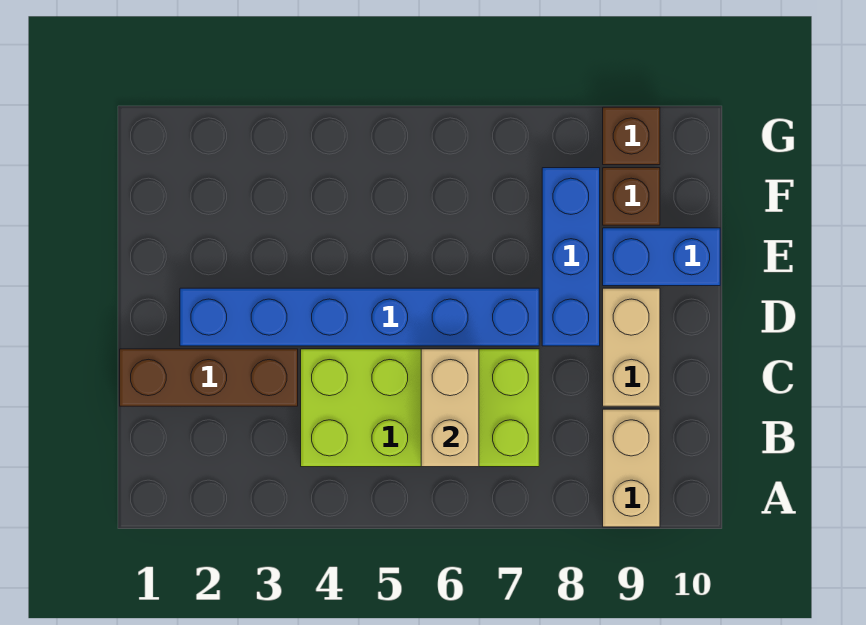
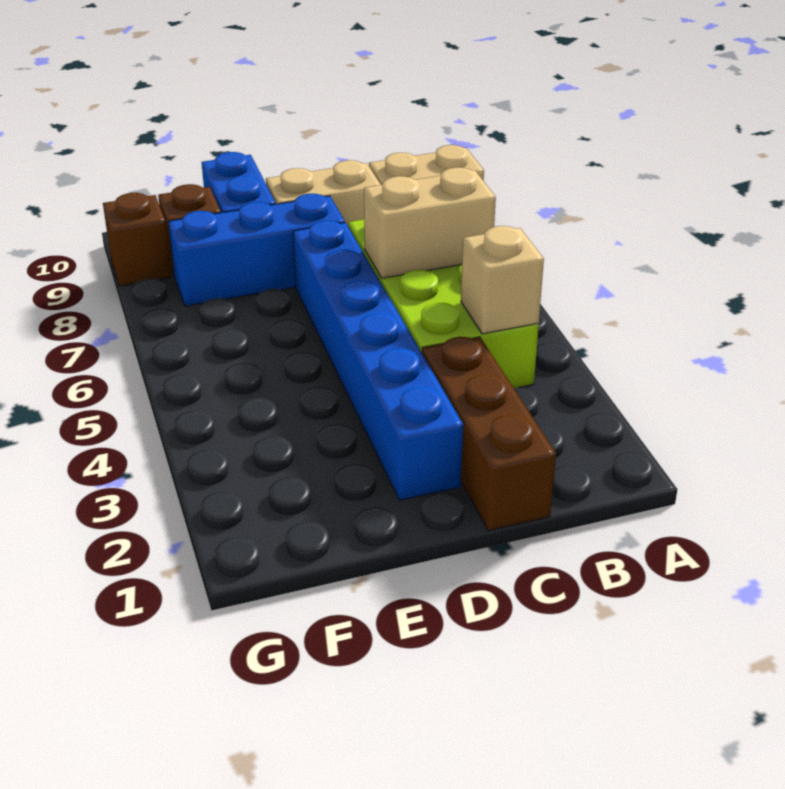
none -> tan 1x1 brick [461,226,544,334]

